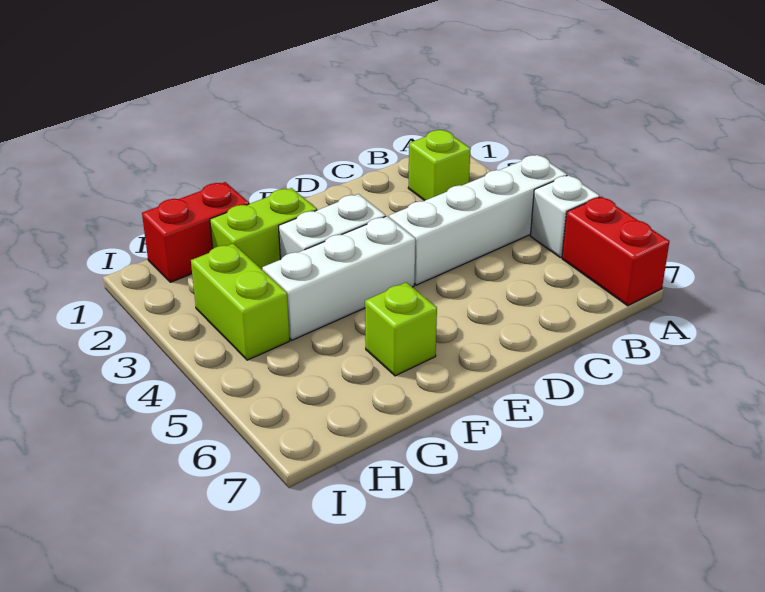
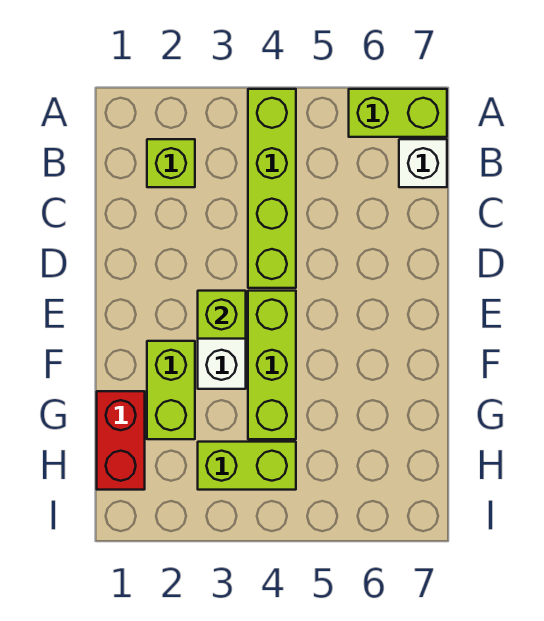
white 1x4 brick [389,155,567,285] -> lime 1x4 brick [248,89,296,288]
white 1x1 brick [531,175,600,258] -> white 1x1 brick moved to [399,139,447,187]
red 1x2 brick [562,197,670,306] -> lime 1x2 brick [349,89,447,137]
white 1x3 brick [262,216,415,340] -> lime 1x3 brick [248,291,296,439]
lime 1x1 brick [365,282,437,376] -> lime 1x1 brick moved to [198,291,246,339]

